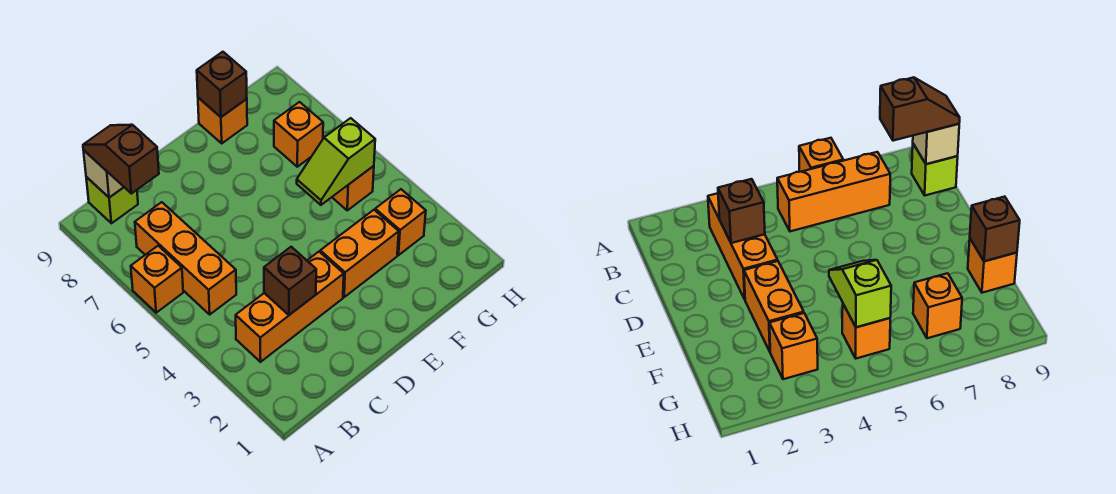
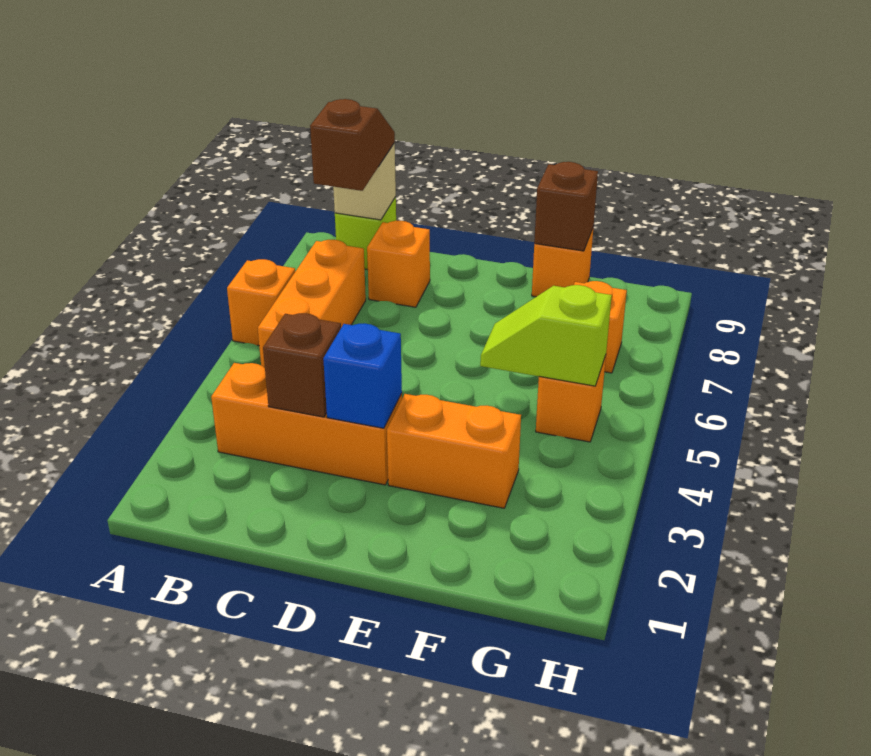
none -> blue 1x1 brick [323,323,402,428]
orange 1x1 brick [375,189,426,255] -> orange 1x1 brick moved to [367,221,430,307]

